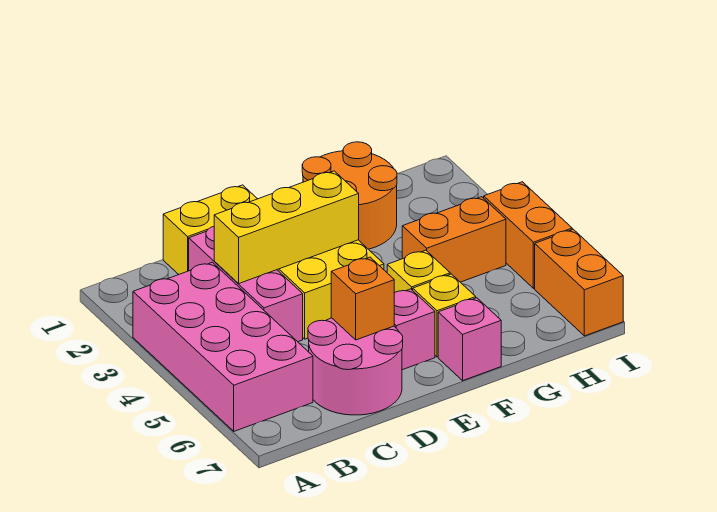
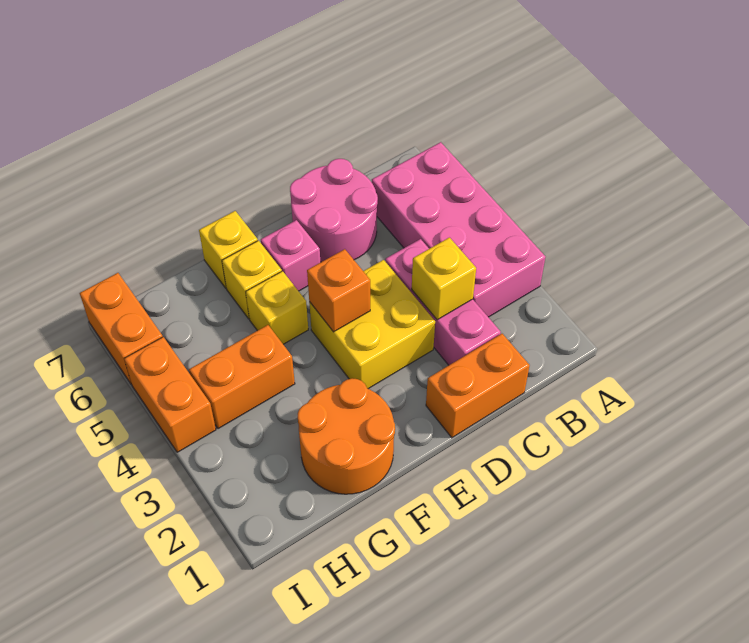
yellow 1x2 brick [163,185,257,274] -> orange 1x2 brick [426,334,530,438]
yellow 1x3 brick [214,171,359,283] -> yellow 1x1 brick [412,238,476,320]
orange 1x1 brick [331,257,394,340] -> orange 1x1 brick moved to [307,249,370,332]
pink 1x1 brick [438,298,501,380] -> yellow 1x1 brick [199,211,258,288]

